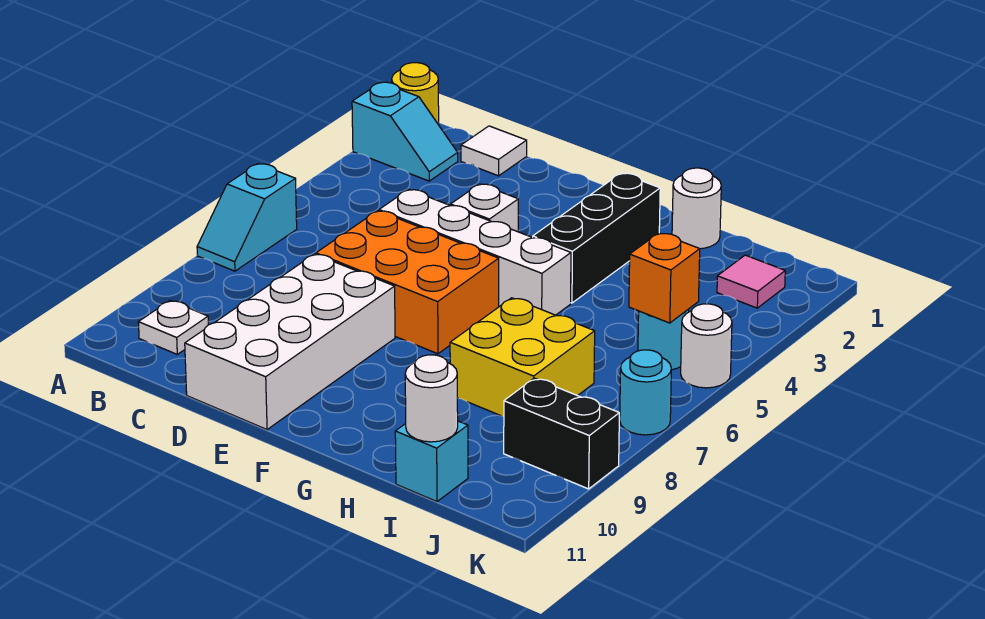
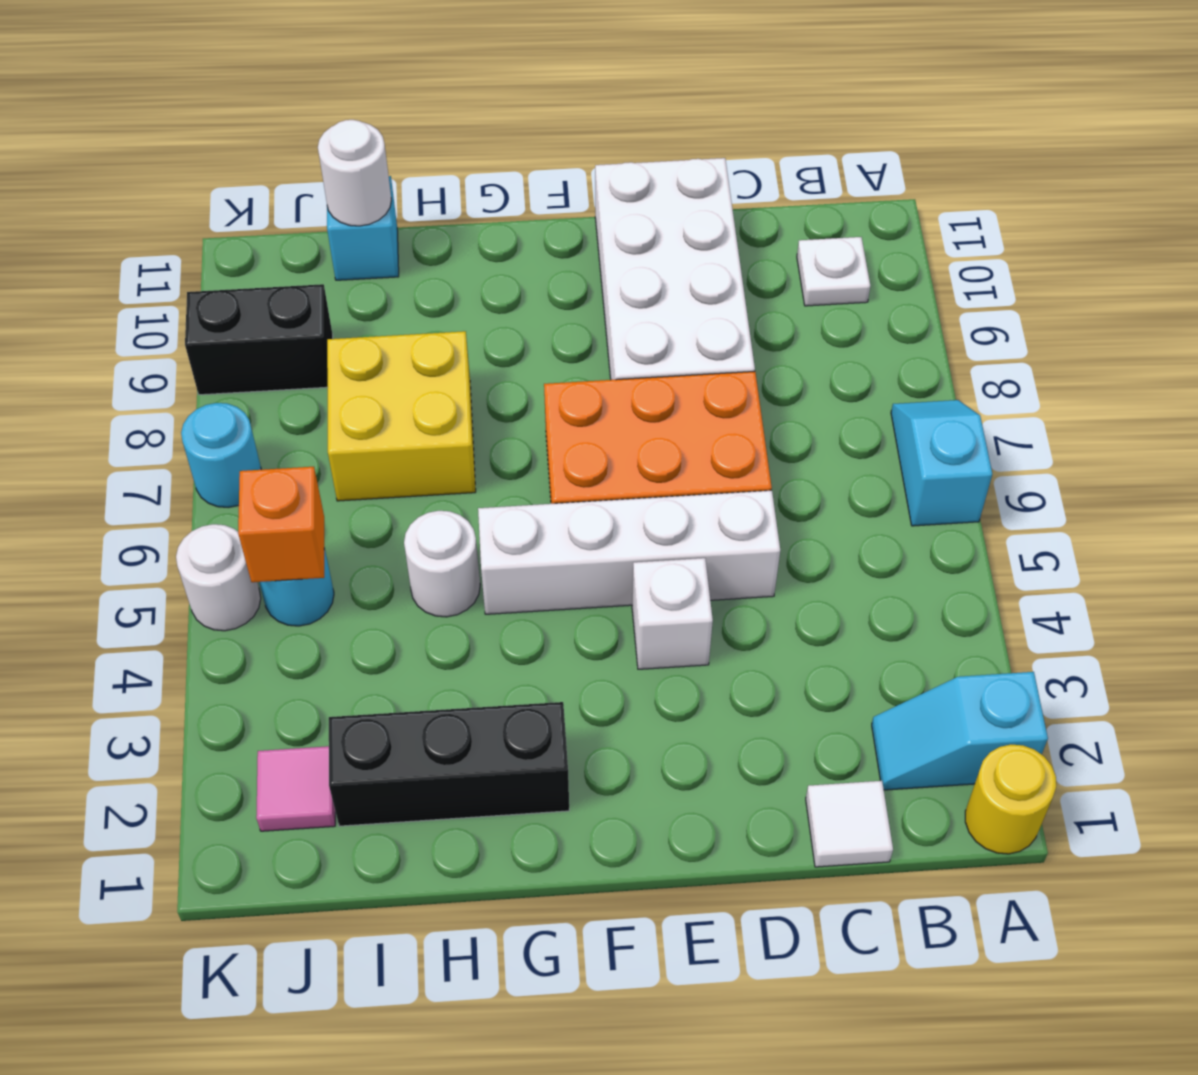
black 1x3 brick [533,173,660,303] -> black 1x3 brick turned to [329,702,569,826]
white 1x1 round brick [672,168,721,249] -> white 1x1 round brick moved to [404,511,480,617]

